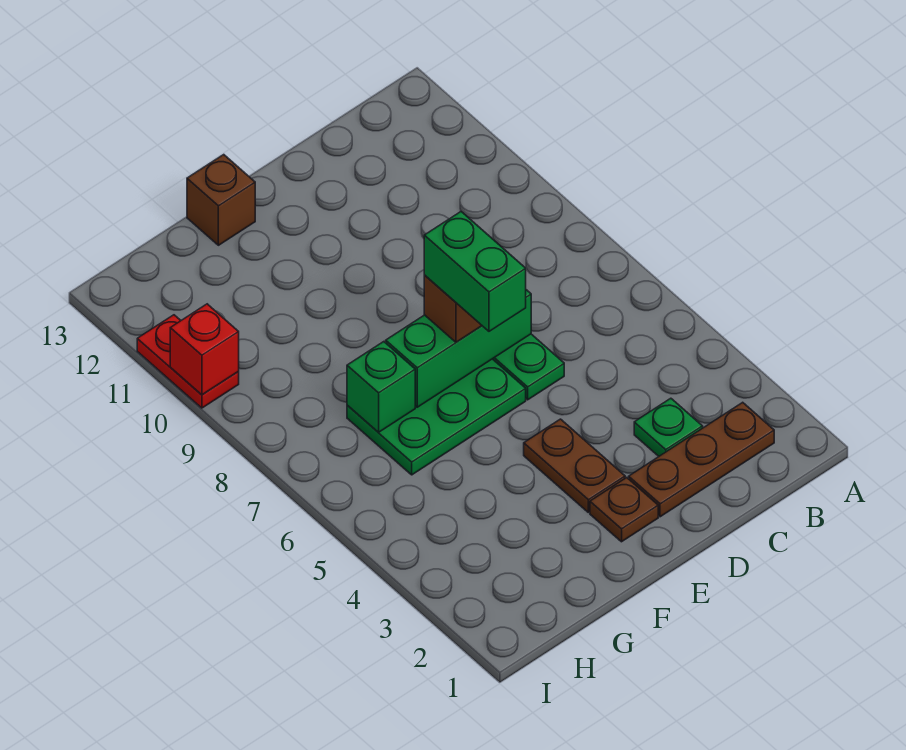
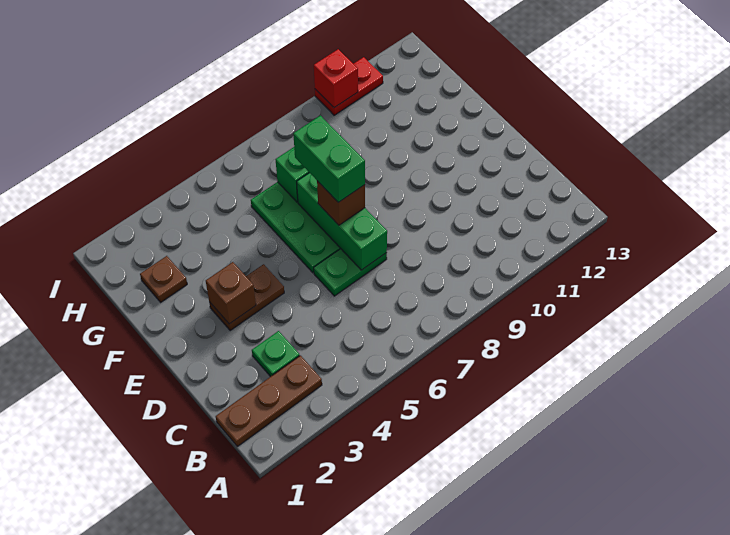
brown 1x3 plate [629,402,774,517] -> brown 1x3 plate turned to [216,356,322,446]
brown 1x1 plate [590,478,658,542] -> brown 1x1 plate moved to [140,256,187,302]
green 1x2 brick [424,212,526,331] -> green 1x2 brick turned to [293,115,365,202]
brown 1x1 brick [187,155,255,245] -> brown 1x1 brick moved to [206,262,256,324]

